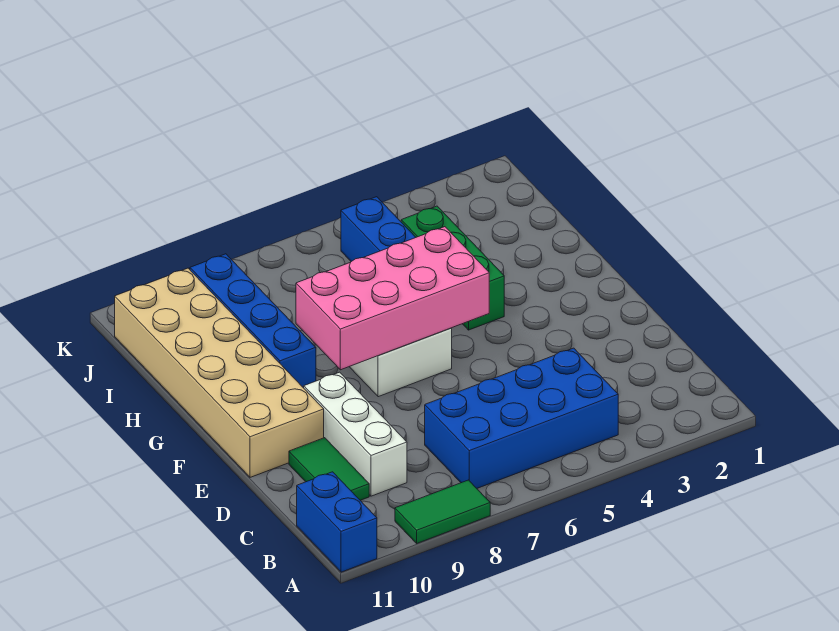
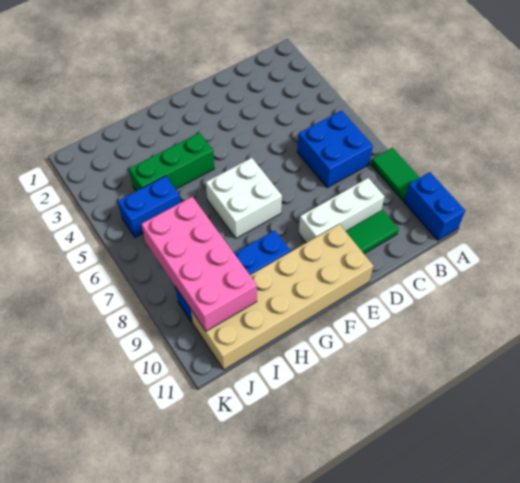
blue 1x2 brick [297,472,377,572] -> blue 1x2 brick turned to [404,172,465,240]
blue 2x4 brick [425,348,618,488] -> blue 2x2 brick [297,111,373,188]
pink 2x4 brick [296,227,489,370] -> pink 2x4 brick moved to [141,197,257,331]

